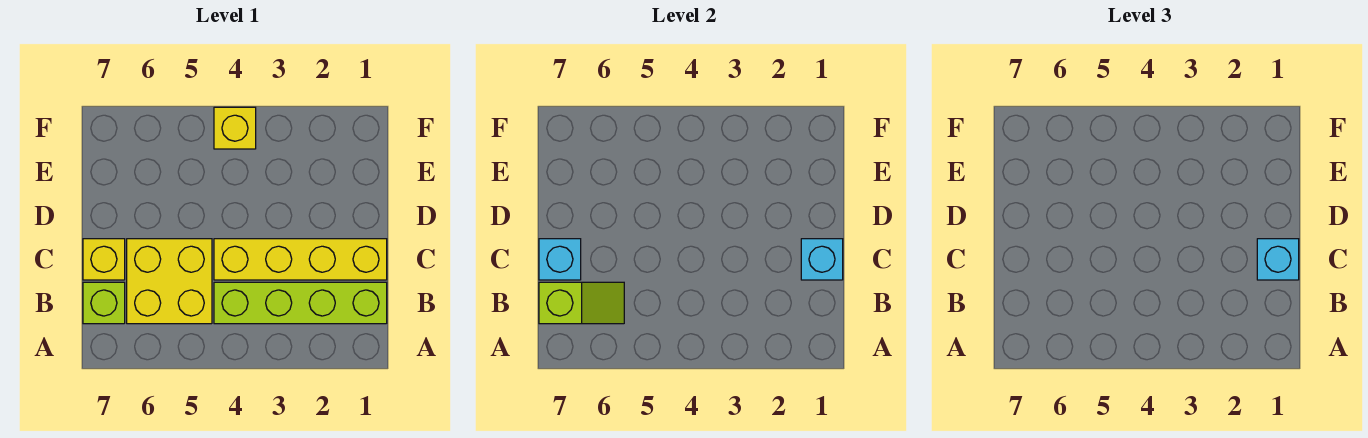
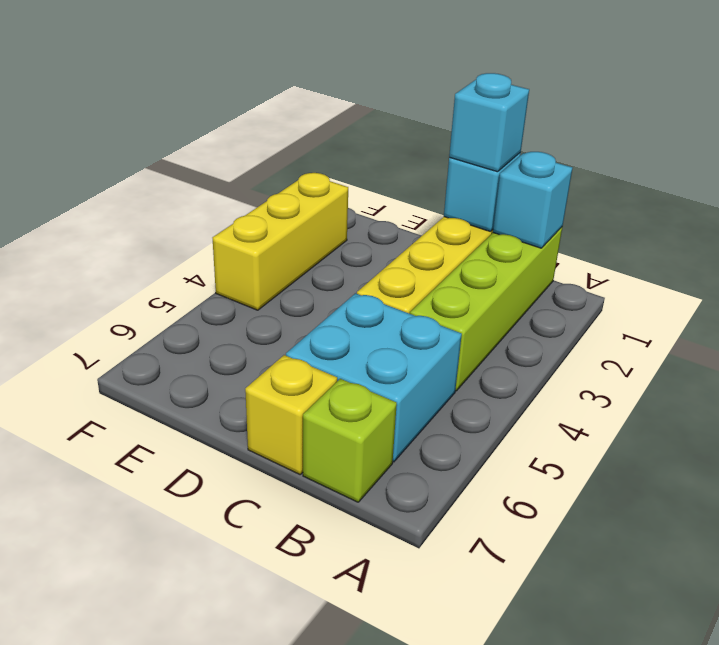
yellow 2x2 brick [127,239,212,324] -> cyan 2x2 brick [286,293,462,462]
lime 1x2 slope [539,282,624,324] -> none
cyan 1x1 brick [539,239,581,280] -> cyan 1x1 brick moved to [493,152,572,248]
yellow 1x1 brick [214,107,256,149] -> yellow 1x3 brick [213,173,348,310]

